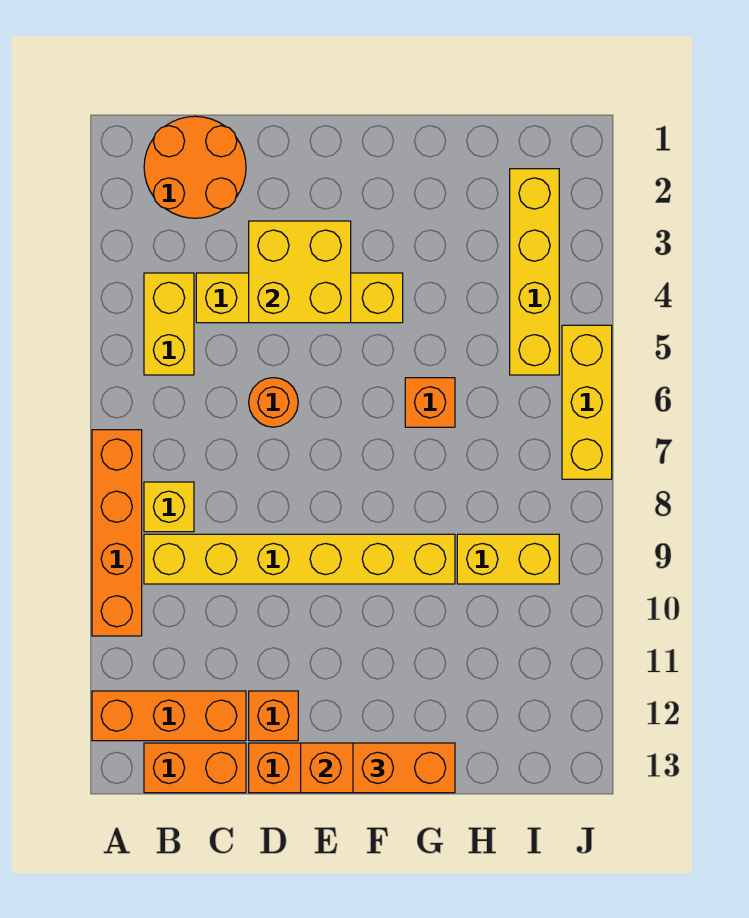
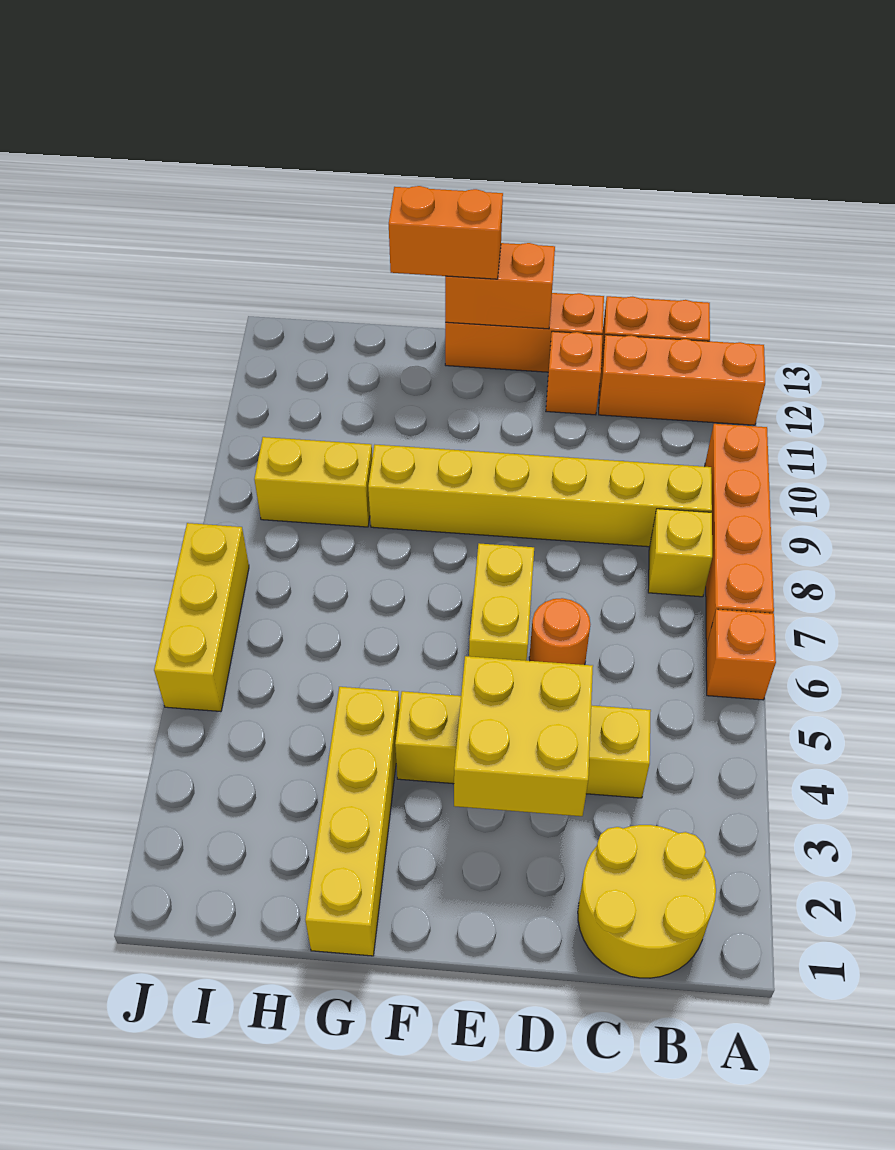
orange 2x2 round brick [144,116,246,218] -> yellow 2x2 round brick [578,825,716,978]
yellow 1x2 brick [144,273,194,375] -> yellow 1x2 brick moved to [469,543,534,661]
orange 1x1 brick [405,378,455,427] -> orange 1x1 brick moved to [706,609,776,700]
yellow 1x4 brick [510,169,559,375] -> yellow 1x4 brick moved to [305,687,399,956]

